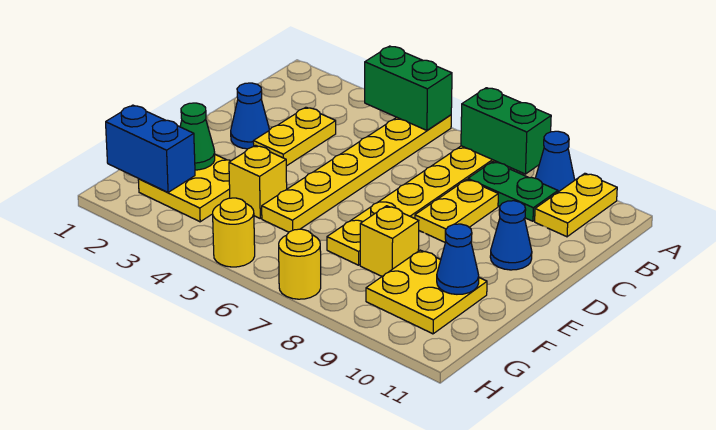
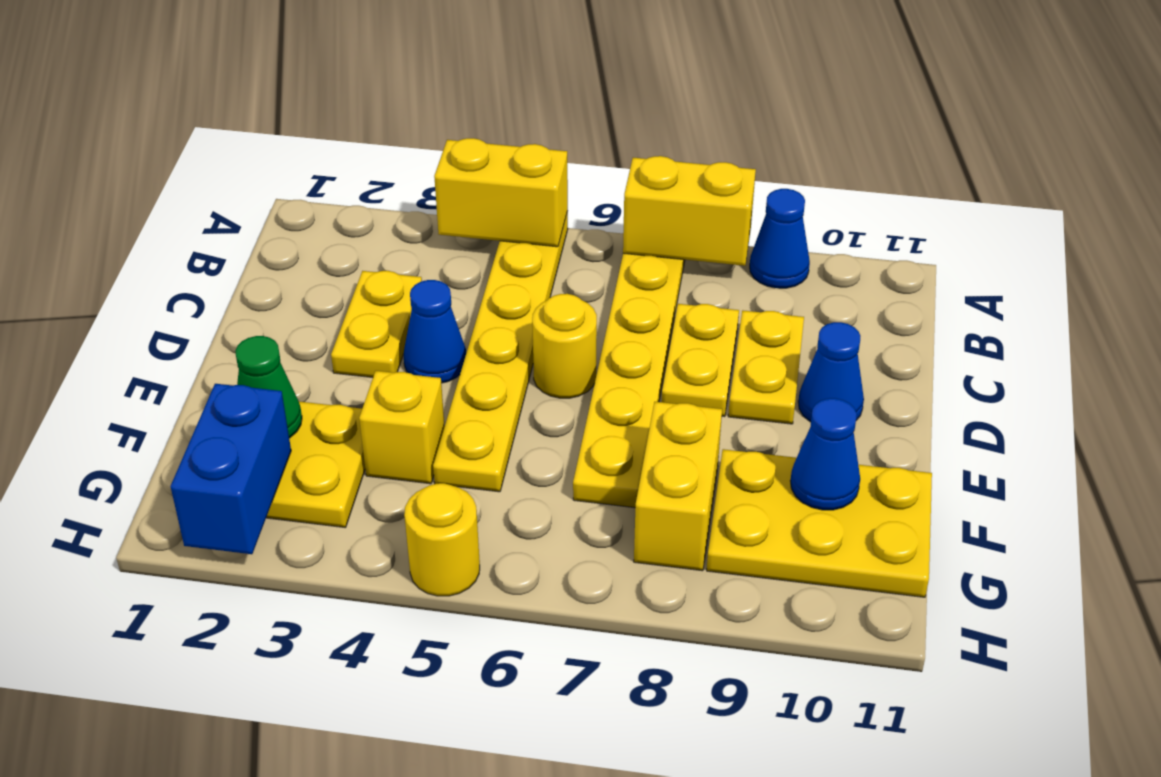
green 1x2 brick [365,46,452,130] -> yellow 1x2 brick [434,138,568,247]
green 1x2 brick [461,88,551,174] -> yellow 1x2 brick [623,156,756,266]
yellow 1x2 plate [535,173,617,237] -> yellow 1x2 plate moved to [728,311,804,424]
green 1x2 plate [468,162,558,221] -> none
blue 1x1 cone [231,83,269,149] -> blue 1x1 cone moved to [404,280,466,383]
yellow 1x1 brick [360,206,419,276] -> yellow 1x2 brick [634,402,722,571]
yellow 2x2 plate [366,250,487,334] -> yellow 2x3 plate [707,449,932,597]
blue 1x2 brick [106,105,195,192] -> blue 1x2 brick turned to [170,384,291,554]
yellow 1x1 round brick [279,229,321,299] -> yellow 1x1 round brick moved to [532,294,597,398]

